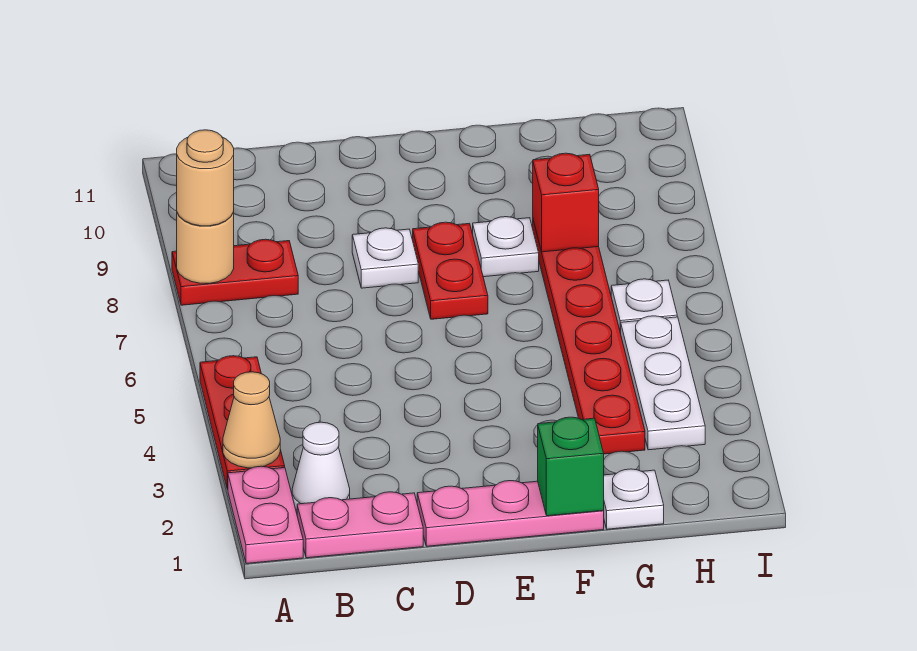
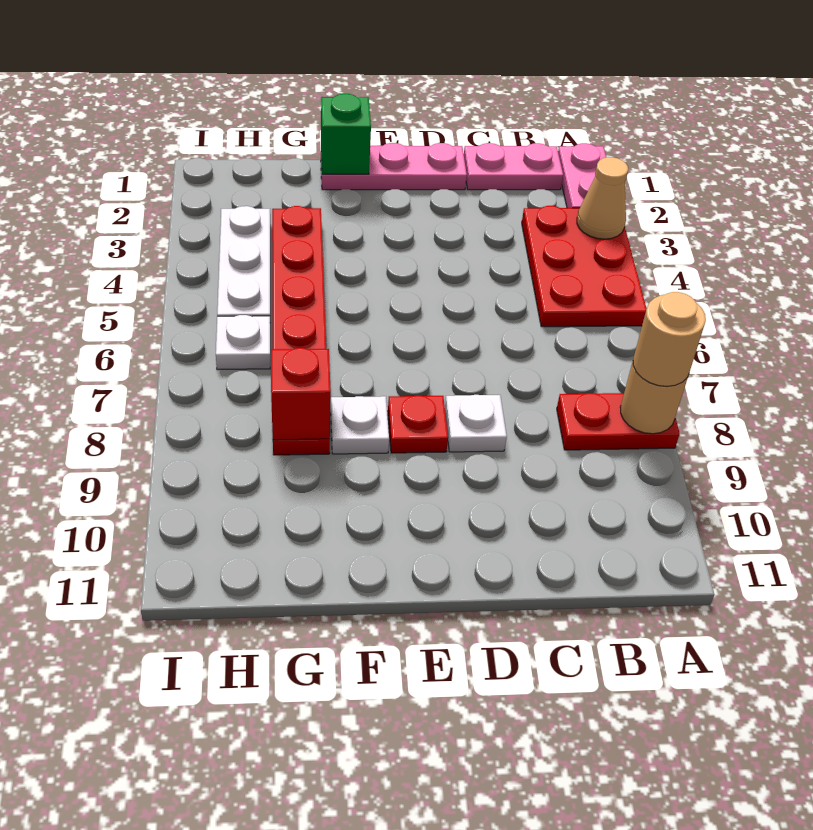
red 1x3 plate [200,356,285,489] -> red 2x3 plate [522,206,647,327]
white 1x1 cone [292,422,350,510] -> none
red 1x2 plate [413,222,488,319] -> red 1x1 plate [388,396,448,453]
white 1x1 plate [603,469,664,529] -> none

